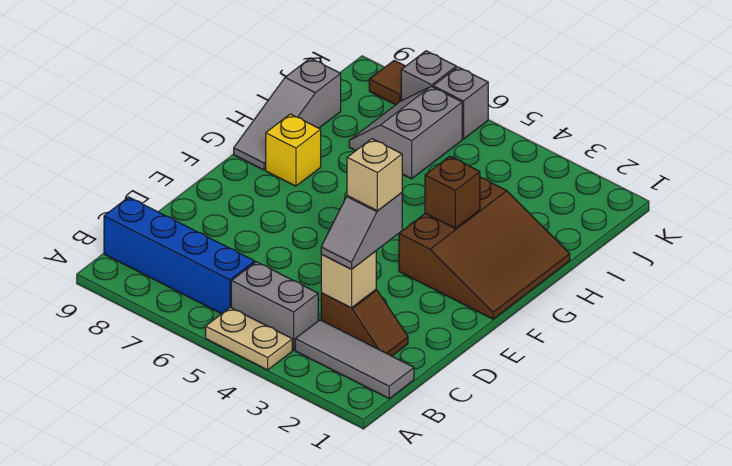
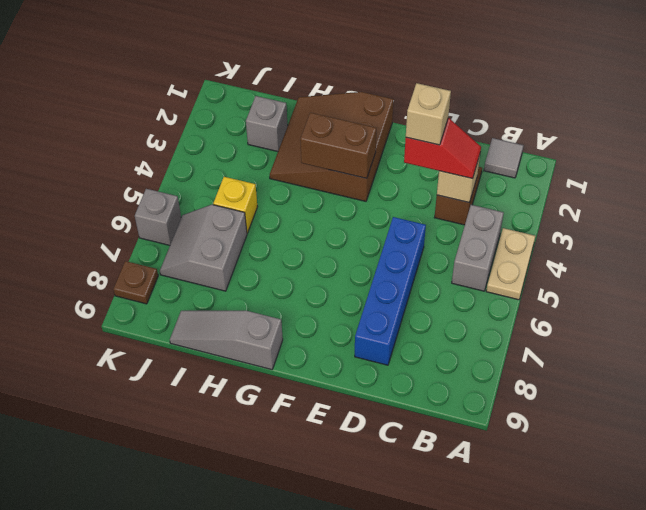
grey 1x3 tile [295,320,414,398] -> grey 1x1 tile [484,138,524,178]
blue 1x4 brick [104,197,255,314] -> blue 1x4 brick moved to [355,217,426,365]
grey 1x2 slope [321,193,402,269] -> red 1x2 slope [404,118,481,179]
brown 3x3 slope [399,177,570,319] -> brown 3x3 slope turned to [270,92,394,201]
brown 1x1 brick [425,156,480,228] -> brown 1x2 brick [300,113,376,178]
yellow 1x1 brick [266,114,321,186] -> yellow 1x1 brick moved to [213,177,257,233]
grey 1x3 slope [234,58,341,170] -> grey 1x3 slope turned to [170,311,283,370]
grey 2x2 slope [349,86,462,179] -> grey 2x2 slope turned to [160,205,247,291]
grey 1x1 brick [401,51,456,101] -> grey 1x1 brick moved to [246,96,288,152]
brown 1x1 tile [369,60,405,105] -> brown 1x1 plate [113,261,158,304]

